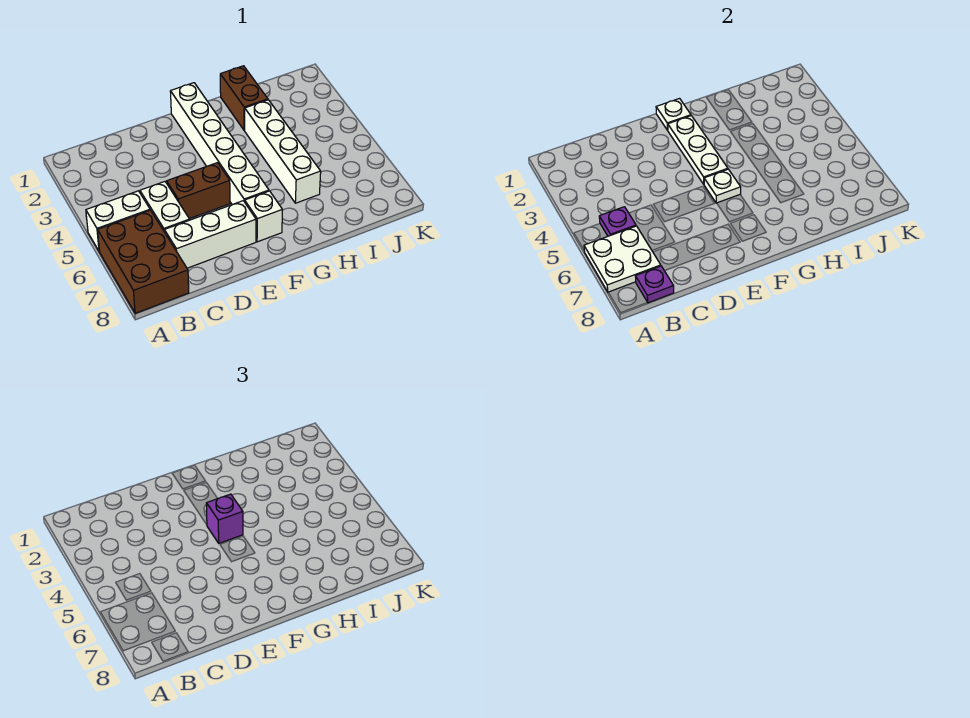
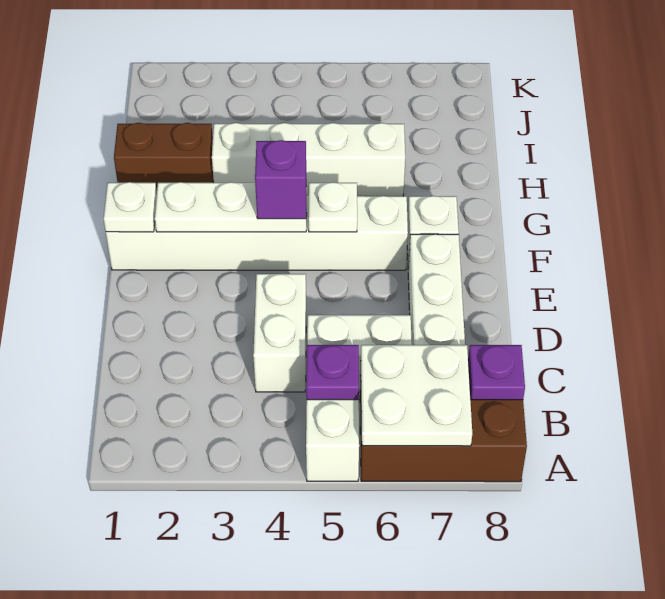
none -> white 1x2 brick [253,274,306,392]
brown 1x2 brick [167,163,230,219] -> none

